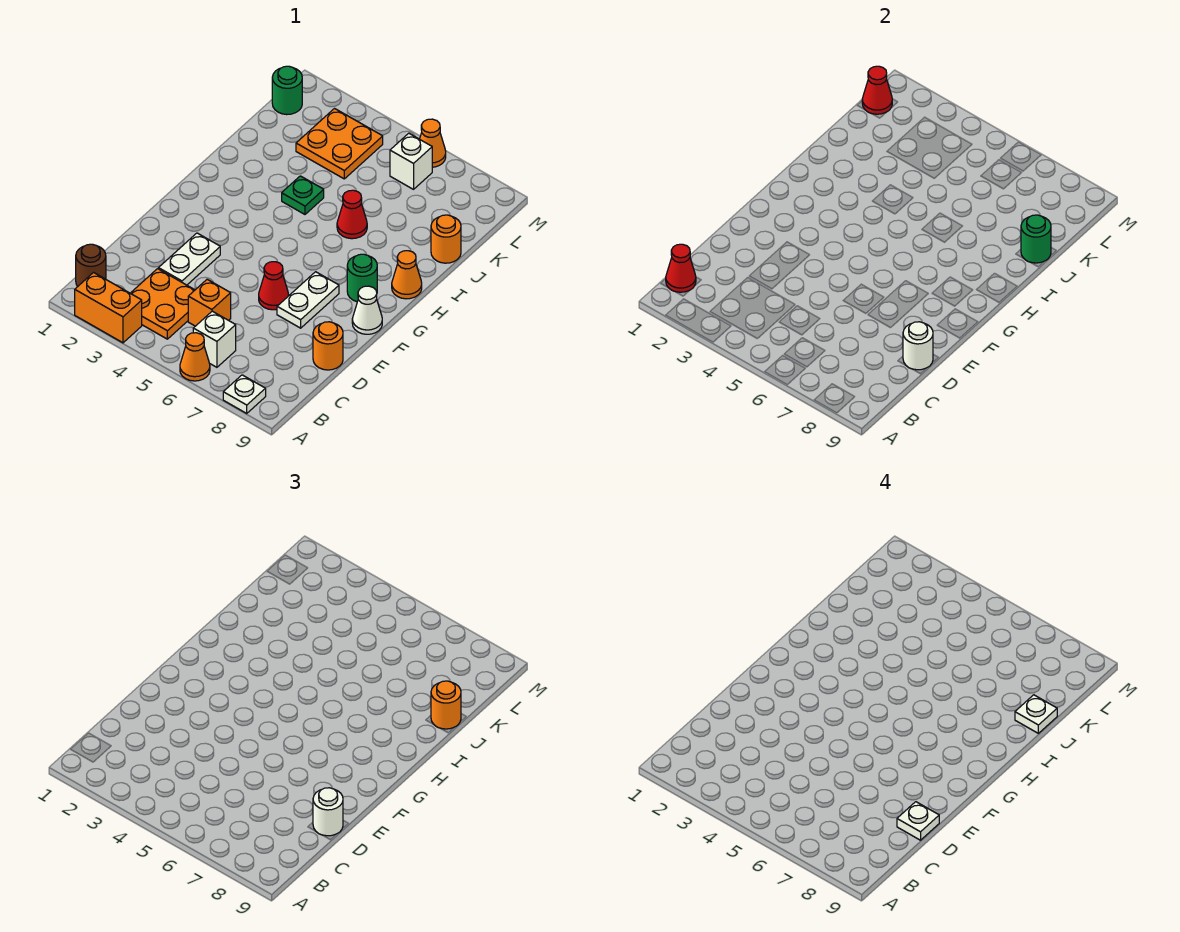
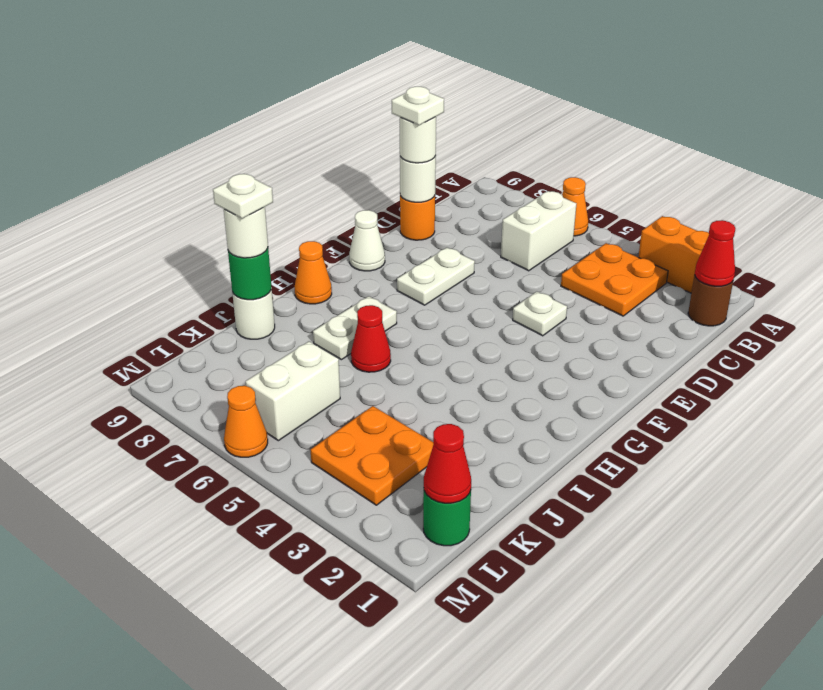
white 1x1 plate [223,375,266,413] -> white 1x1 plate moved to [513,292,567,336]
white 1x1 brick [193,311,236,367] -> white 1x2 brick [501,191,576,271]
orange 1x1 brick [188,279,231,326] -> none
white 1x2 plate [158,233,220,285] -> white 1x2 plate moved to [313,296,397,360]
red 1x1 cone [259,262,289,310] -> none
green 1x1 round brick [347,254,377,302] -> none
green 1x1 plate [282,176,324,214] -> none
orange 1x1 round brick [431,215,461,263] -> white 1x1 round brick [232,287,275,339]
orange 1x1 round brick [431,681,461,729] -> white 1x1 round brick [224,207,268,258]
white 1x1 brick [390,133,432,189] -> white 1x2 brick [245,341,340,441]

